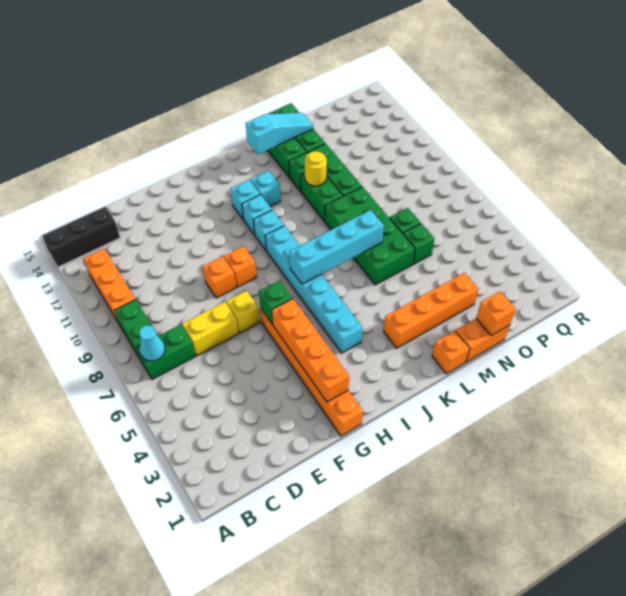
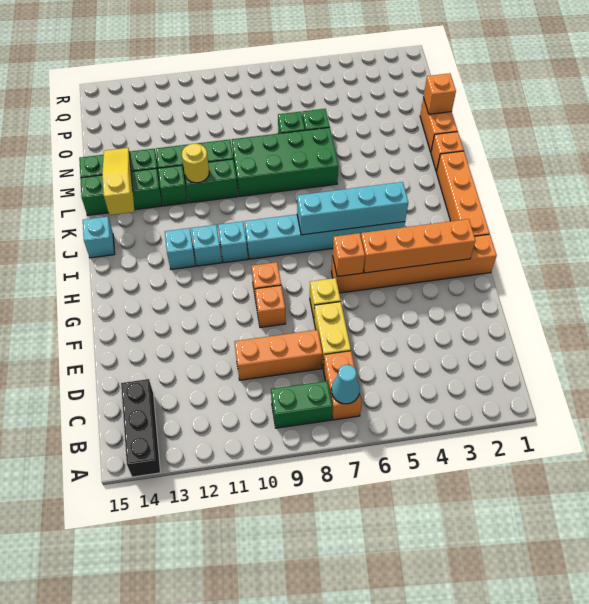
green 1x2 brick [136,324,196,379] -> orange 1x2 brick [323,351,362,420]
orange 1x3 brick [83,249,136,322] -> orange 1x3 brick moved to [234,330,322,380]
green 1x1 brick [259,280,292,324] -> orange 1x1 brick [333,233,365,277]
cyan 1x4 brick [289,210,384,284] -> cyan 1x4 brick turned to [297,182,408,235]
cyan 1x1 brick [250,171,281,206] -> cyan 1x1 brick moved to [83,217,115,258]
orange 1x4 brick [383,273,479,348] -> orange 1x4 brick moved to [437,151,490,236]
cyan 1x3 slope [246,113,313,154] -> yellow 1x3 slope [102,148,134,215]

